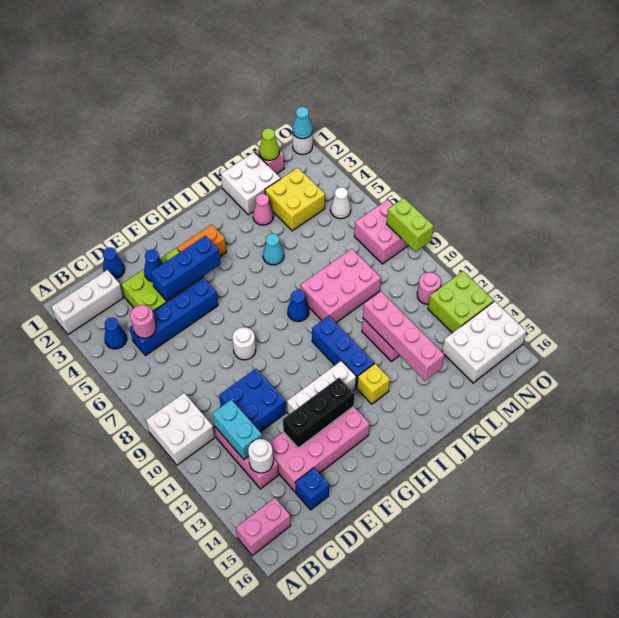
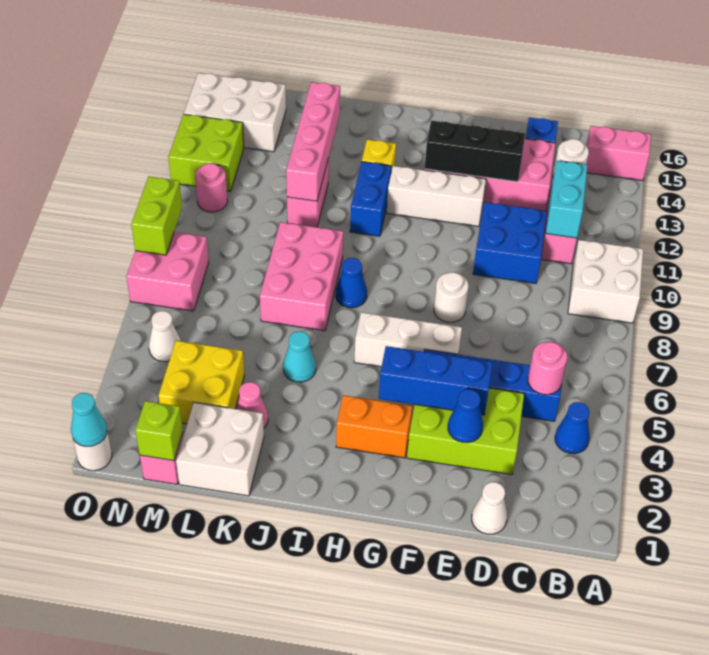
white 1x3 brick [51,270,123,335] -> white 1x3 brick moved to [354,312,462,367]
blue 1x1 cone [103,247,125,279] -> white 1x1 cone [472,482,507,534]
blue 1x3 brick [312,316,374,388] -> blue 1x2 brick [350,162,391,236]
pink 2x3 brick [300,249,381,323] -> pink 2x3 brick turned to [260,222,343,331]
lime 1x1 cone [259,128,280,160] -> lime 1x1 brick [135,401,183,461]

